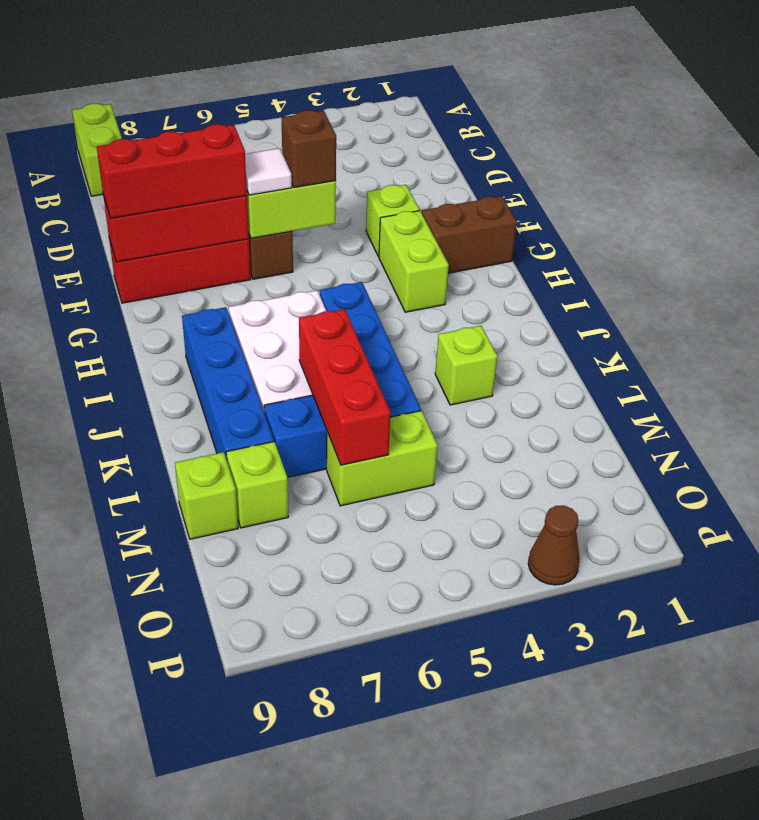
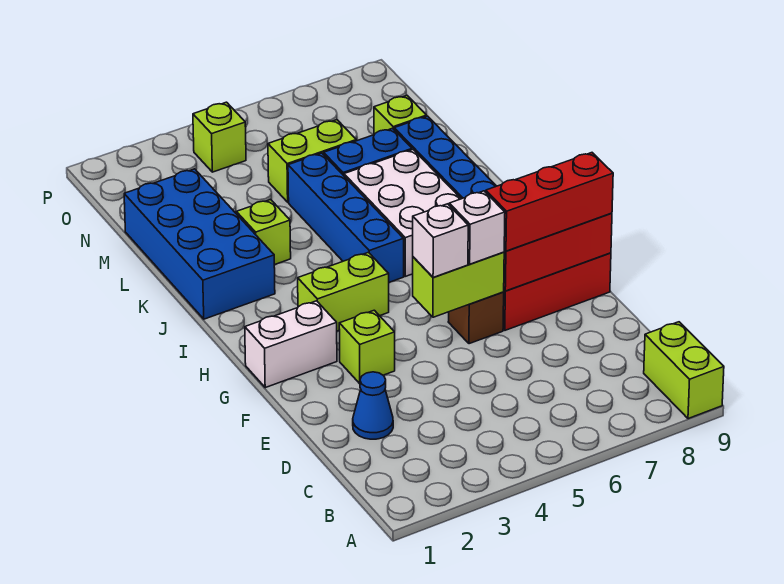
none -> blue 1x1 cone [353,372,393,439]
brown 1x1 brick [282,110,336,188] -> white 1x1 brick [413,204,468,277]
white 1x1 tile [245,148,292,195] -> white 1x1 brick [449,191,505,264]
brown 1x2 brick [422,196,517,273] -> white 1x2 brick [245,301,337,388]
lime 1x2 brick [379,211,449,312] -> lime 1x2 brick turned to [298,252,389,331]
none -> blue 2x4 brick [124,169,275,319]
red 1x3 brick [299,309,391,465] -> none
lime 1x1 brick [175,452,238,539] -> lime 1x1 brick moved to [193,102,246,172]
brown 1x1 cone [528,506,580,585] -> none

